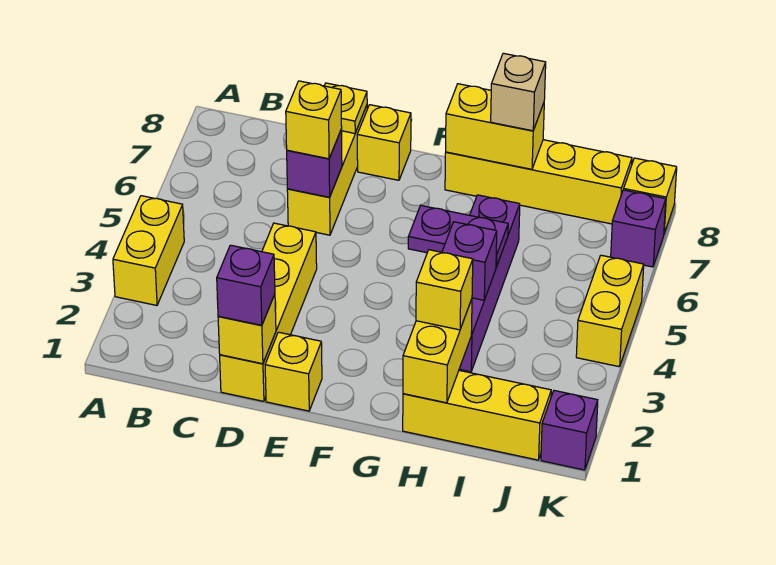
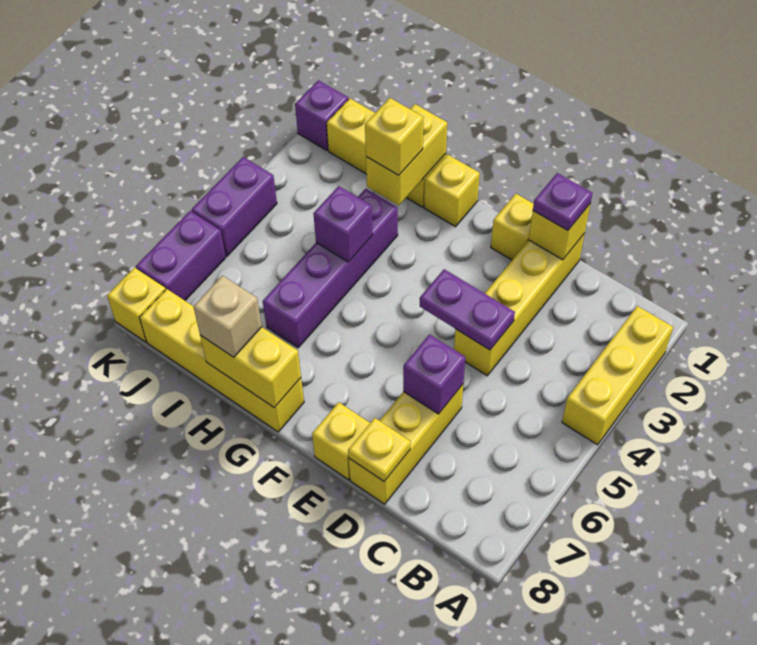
yellow 1x2 brick [113,196,184,305] -> yellow 1x3 brick [562,306,673,445]
purple 1x1 brick [217,245,275,325] -> purple 1x1 plate [533,173,592,230]
yellow 1x1 brick [286,81,342,159] -> yellow 1x1 brick moved to [424,154,480,227]
purple 1x2 plate [408,206,508,267] -> purple 1x2 plate moved to [420,269,515,350]
yellow 1x2 brick [576,255,644,367] -> purple 1x2 brick [192,157,277,256]
purple 1x1 brick [611,190,666,267] -> purple 1x2 brick [136,211,226,300]

